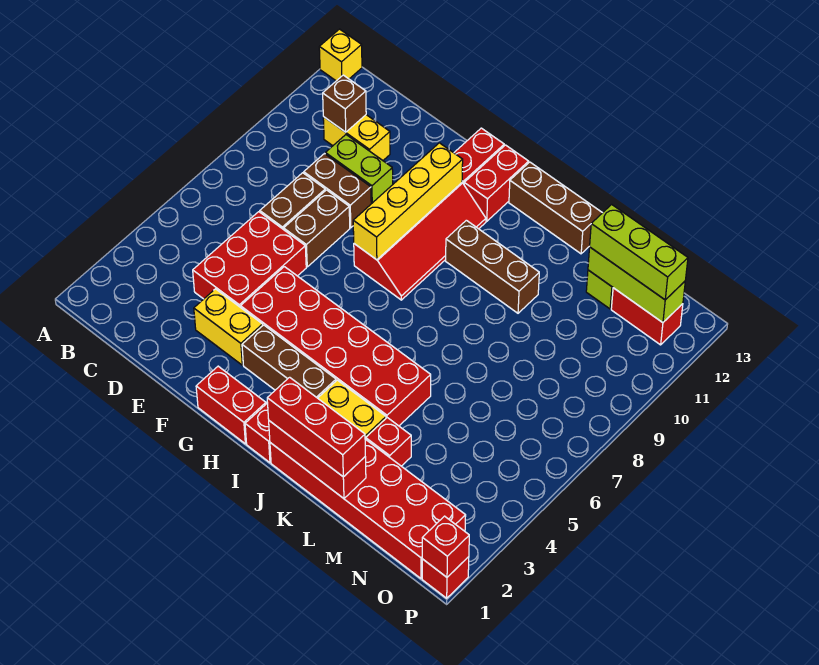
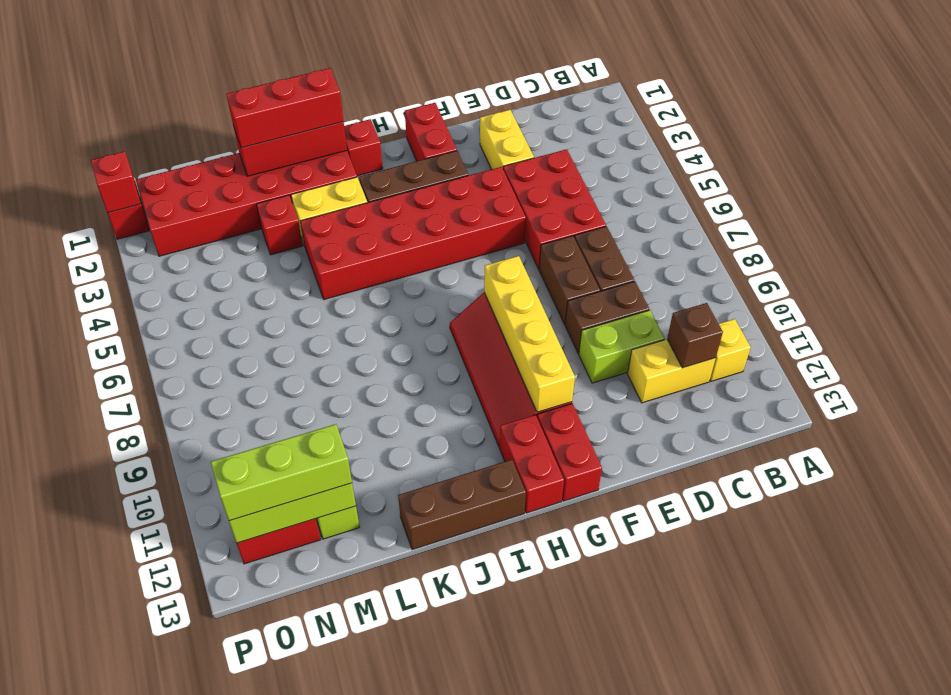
yellow 1x1 brick [319,29,362,81] -> yellow 1x1 brick moved to [710,319,751,381]
yellow 1x2 brick [194,289,263,365] -> yellow 1x2 brick turned to [480,110,534,169]
red 1x2 brick [196,366,266,444] -> red 1x2 brick turned to [405,103,457,161]
brown 1x3 brick [446,220,539,313] -> none

